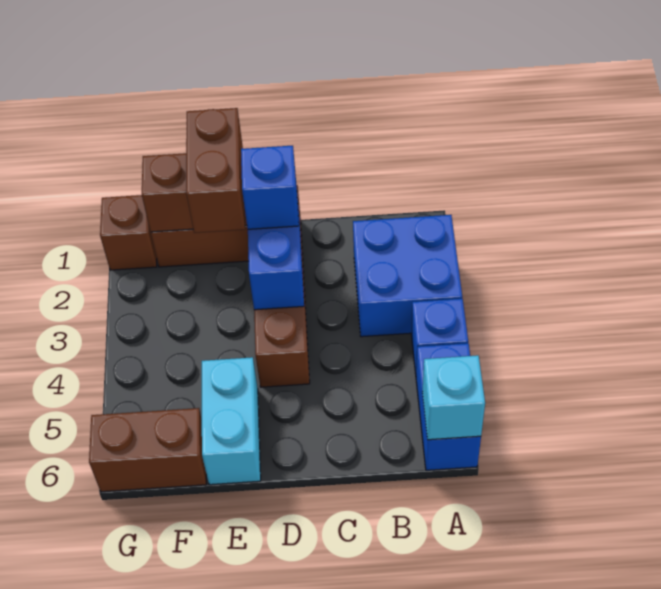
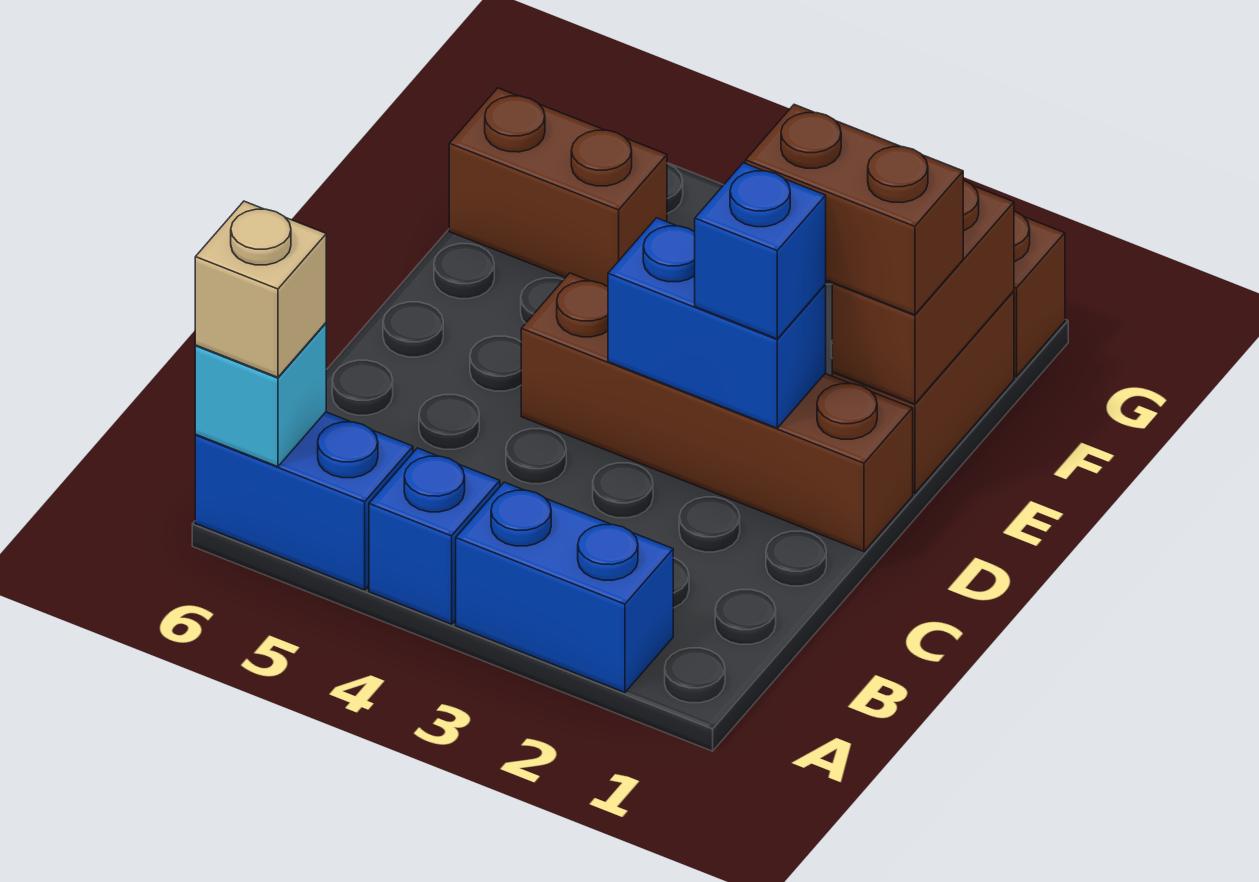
blue 2x2 brick [353,215,462,337] -> blue 1x2 brick [456,482,673,692]
none -> tan 1x1 brick [195,201,326,377]
cyan 1x2 brick [202,357,261,485] -> none
brown 1x2 brick [89,408,206,492] -> brown 1x2 brick turned to [449,88,667,287]

